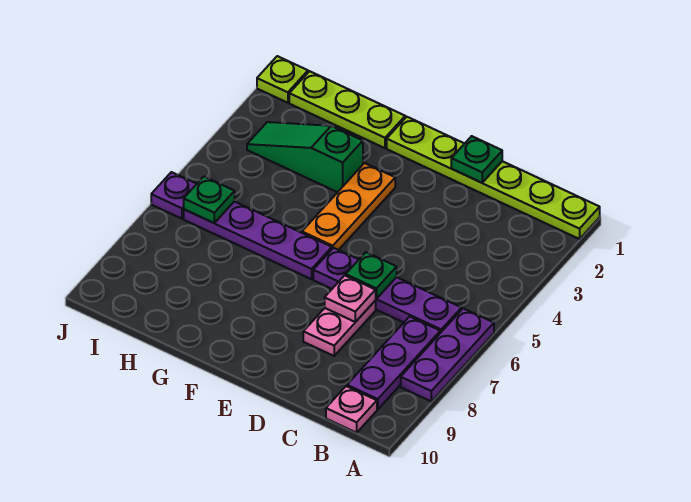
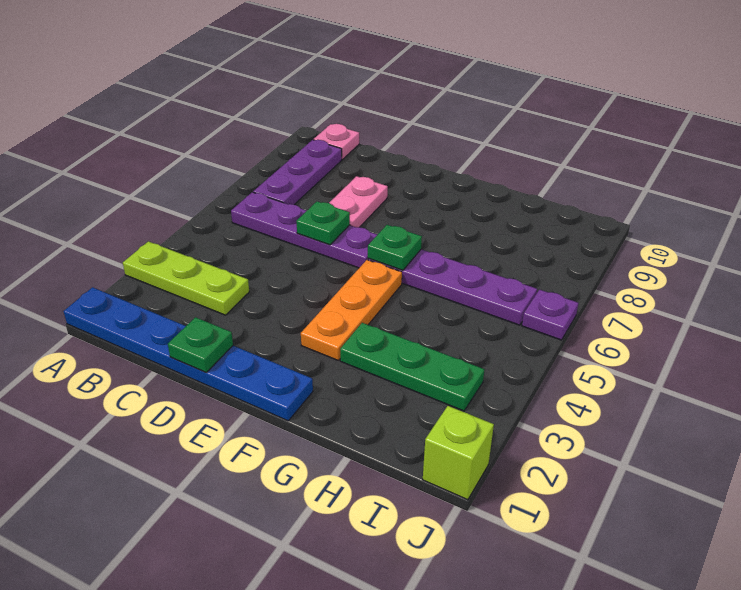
lime 1x6 plate [387,117,600,239] -> blue 1x6 plate [64,287,313,421]
purple 1x3 plate [401,308,494,401] -> none
pink 1x1 plate [325,275,376,322] -> none
lime 1x3 plate [289,71,405,148] -> lime 1x3 plate moved to [123,241,249,315]
green 1x3 slope [247,122,363,192] -> green 1x3 plate [340,323,485,411]
green 1x1 plate [184,177,235,223] -> green 1x1 plate moved to [368,225,422,270]
lime 1x1 plate [257,56,308,103] -> lime 1x1 brick [423,406,494,500]

